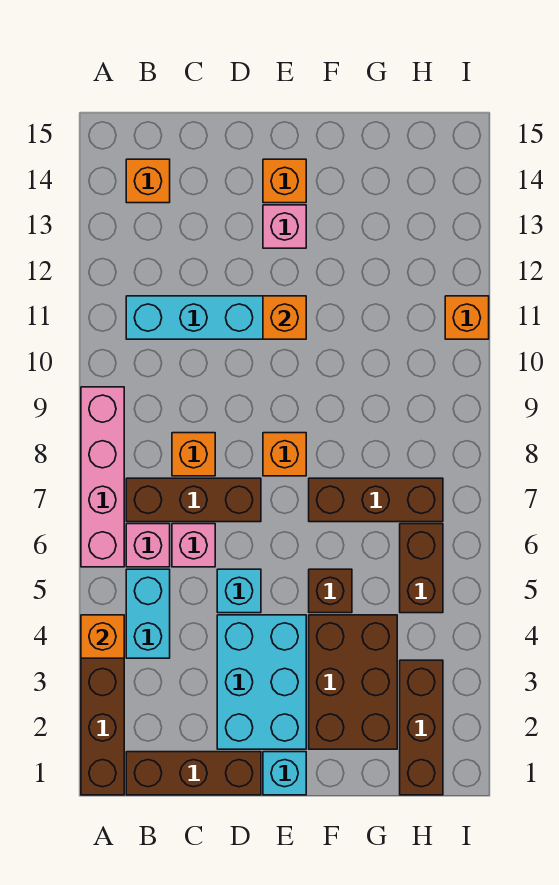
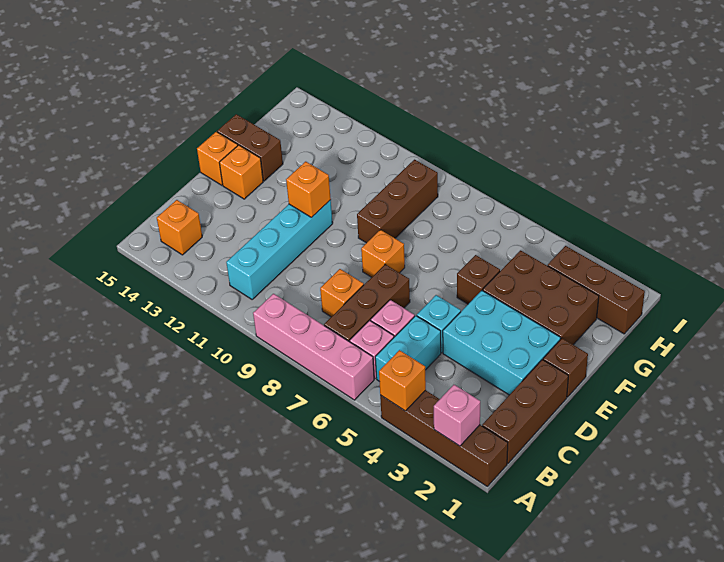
cyan 1x2 brick [126,569,170,658] -> cyan 1x2 brick turned to [375,316,441,381]
cyan 1x1 brick [263,752,306,795] -> brown 1x1 brick [543,338,588,397]
pink 1x1 brick [263,205,306,248] -> pink 1x1 brick moved to [434,385,480,446]
brown 1x3 brick [309,478,443,522] -> brown 1x3 brick moved to [357,160,438,243]
brown 1x2 brick [400,524,443,613] -> brown 1x2 brick moved to [217,114,283,181]
orange 1x1 brick [445,296,489,339] -> orange 1x1 brick moved to [197,132,238,185]

